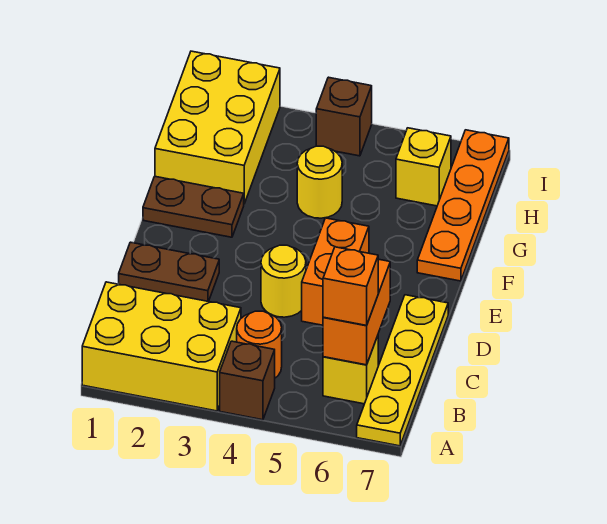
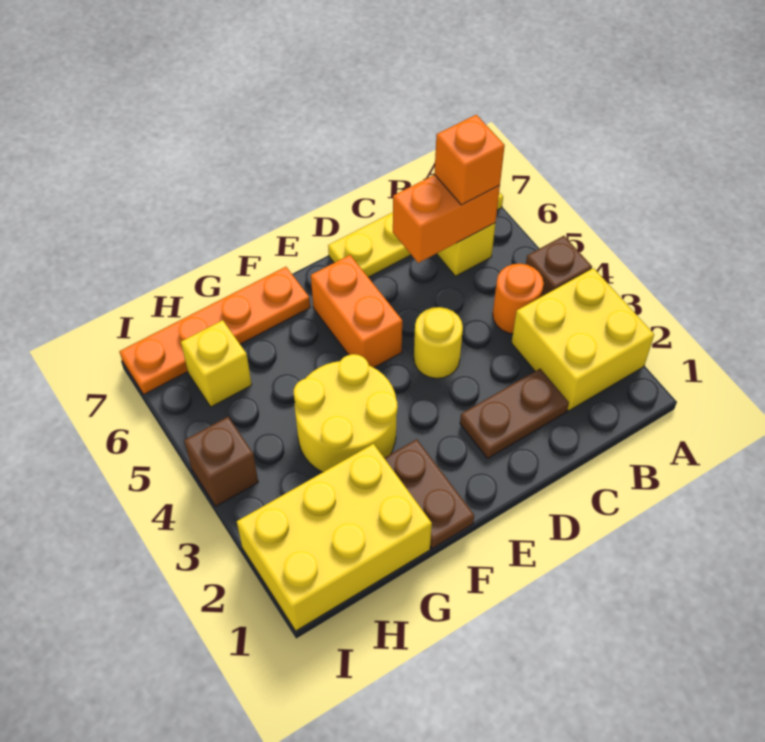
yellow 2x3 brick [82,282,241,411] -> yellow 2x2 brick [512,268,654,411]
brown 1x2 plate [119,242,219,301] -> brown 1x2 plate turned to [460,369,569,458]
orange 1x2 brick [302,218,369,325] -> orange 1x2 brick turned to [311,255,402,368]
yellow 1x1 round brick [297,146,342,218] -> yellow 2x2 round brick [294,354,398,472]

